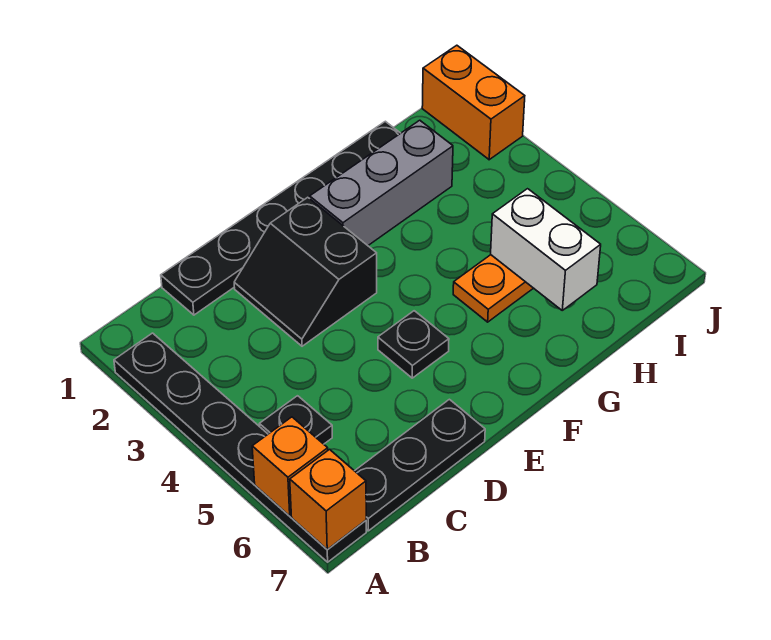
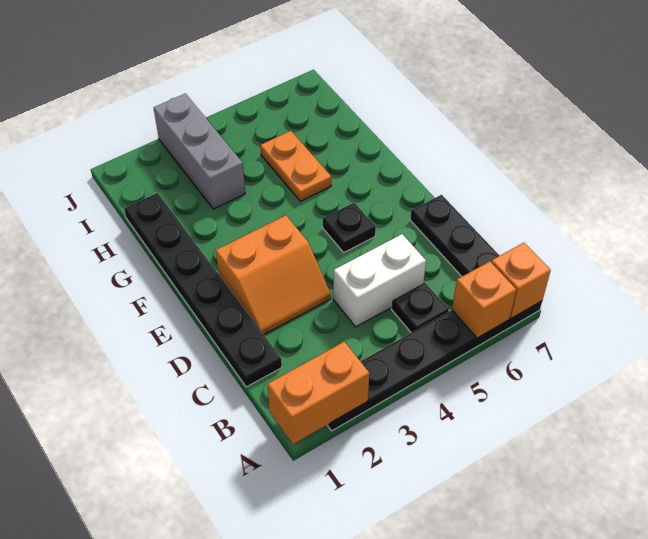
black 2x2 slope [234,197,377,346] -> orange 2x2 slope [216,215,331,335]
grey 1x3 brick [310,120,453,245] -> grey 1x3 brick moved to [154,94,245,209]
white 1x2 brick [491,189,601,310] -> white 1x2 brick moved to [333,234,426,327]
orange 1x2 brick [422,45,525,160] -> orange 1x2 brick moved to [267,342,369,444]

